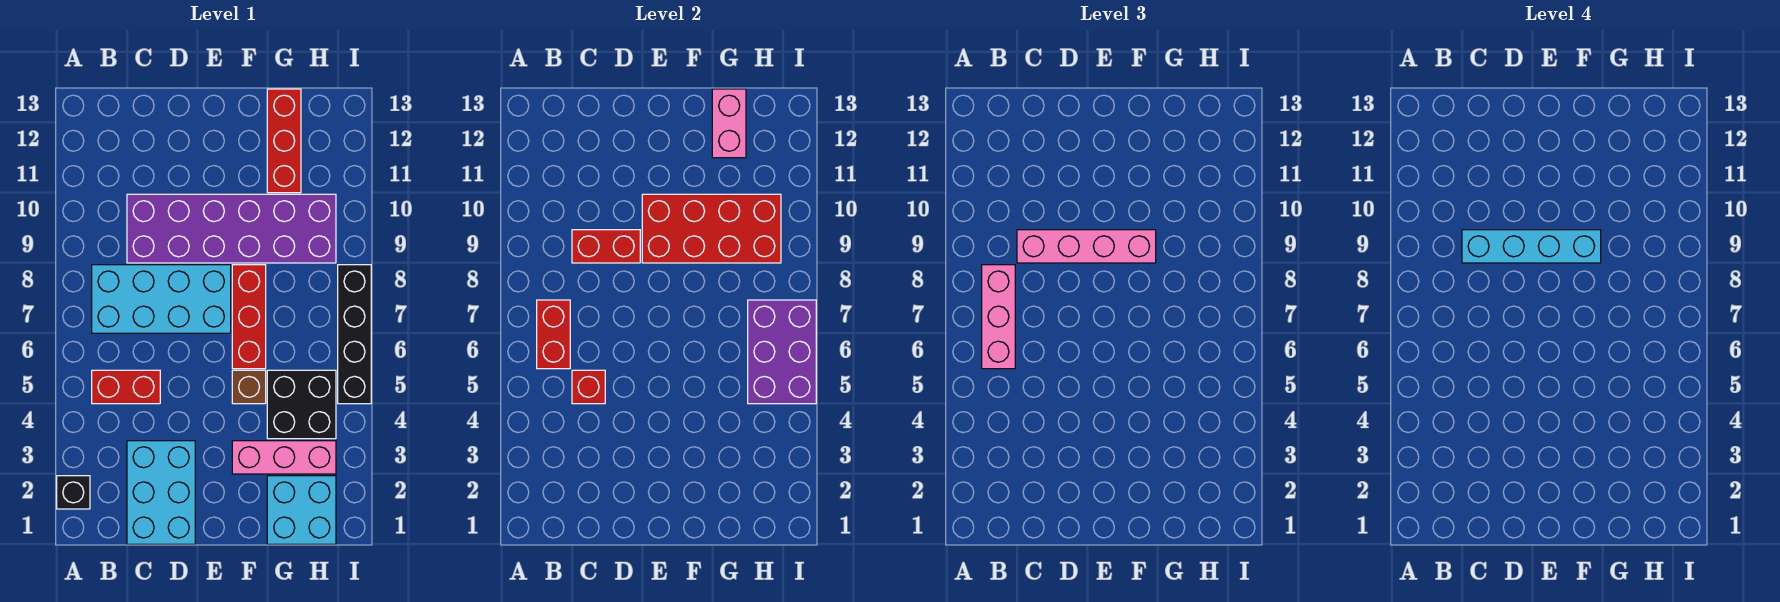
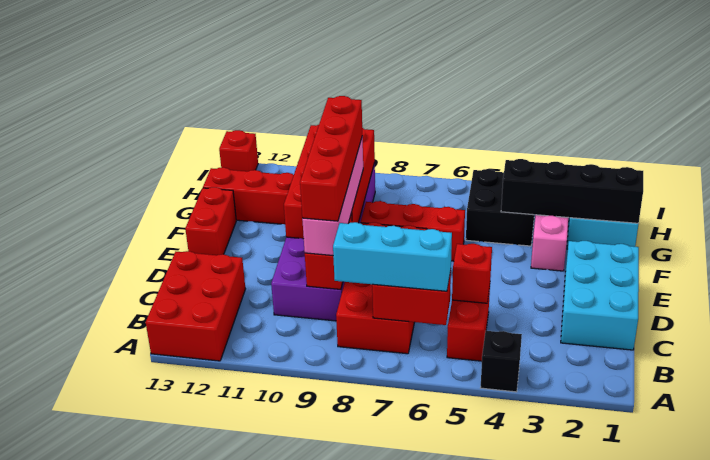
black 1x1 brick [57,476,90,509] -> black 1x1 brick moved to [481,331,522,392]
none -> red 2x3 brick [146,251,245,361]
pink 1x3 brick [982,265,1015,369] -> cyan 1x3 brick [333,222,452,291]
cyan 2x4 brick [92,265,231,333] -> red 2x4 brick [336,222,427,354]
cyan 2x3 brick [127,441,195,544] -> cyan 2x3 brick turned to [561,241,639,350]
cyan 1x4 brick [1462,230,1601,263] -> red 1x4 brick [300,96,362,221]
none -> red 1x2 brick [185,187,236,255]
brown 1x1 brick [232,370,266,404] -> none
pink 1x2 brick [712,89,746,158] -> none
purple 2x3 brick [748,300,816,404] -> none
black 1x4 brick [338,265,371,404] -> black 1x4 brick moved to [501,159,643,223]
none -> red 1x1 brick [219,130,258,171]

